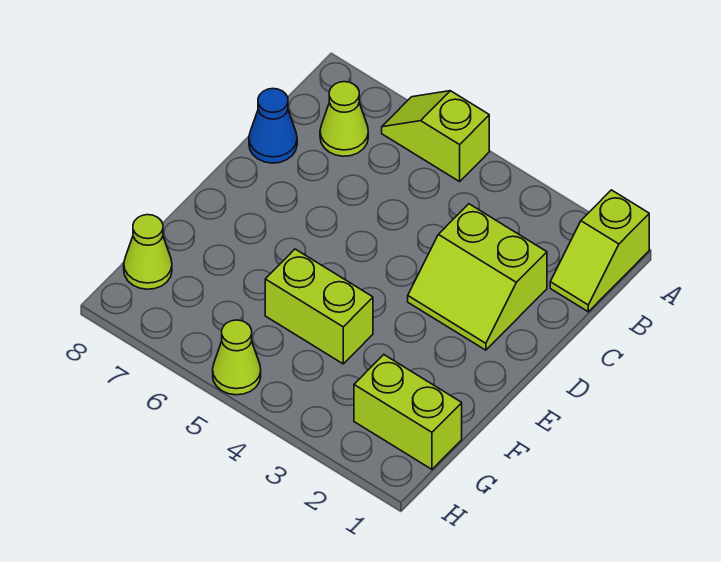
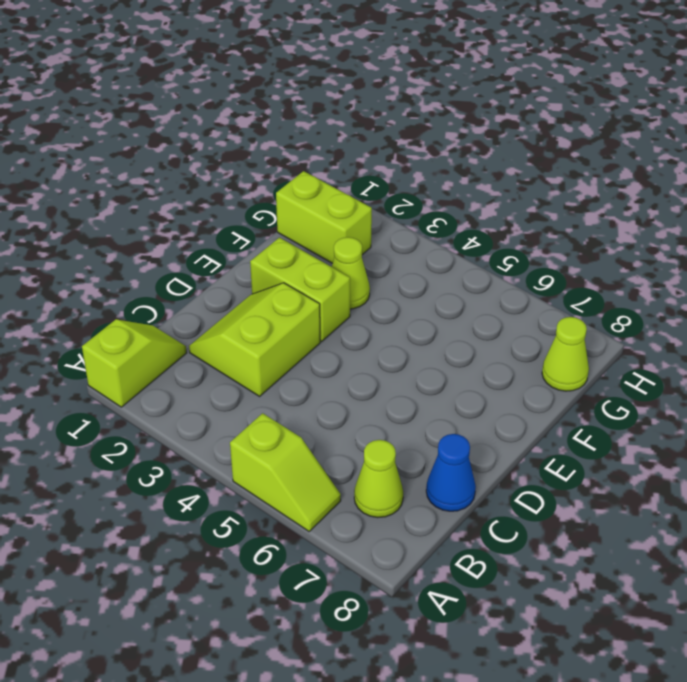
lime 2x2 slope [408,204,547,350] -> lime 2x2 slope turned to [189,283,320,396]
lime 1x2 brick [265,249,373,364] -> lime 1x2 brick moved to [250,238,350,342]
lime 1x1 cone [213,320,261,395] -> lime 1x1 cone moved to [332,237,370,309]

